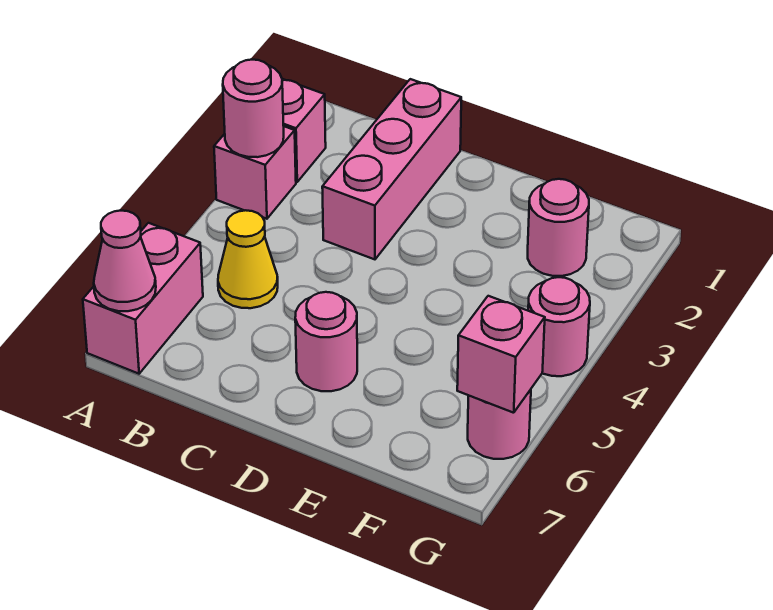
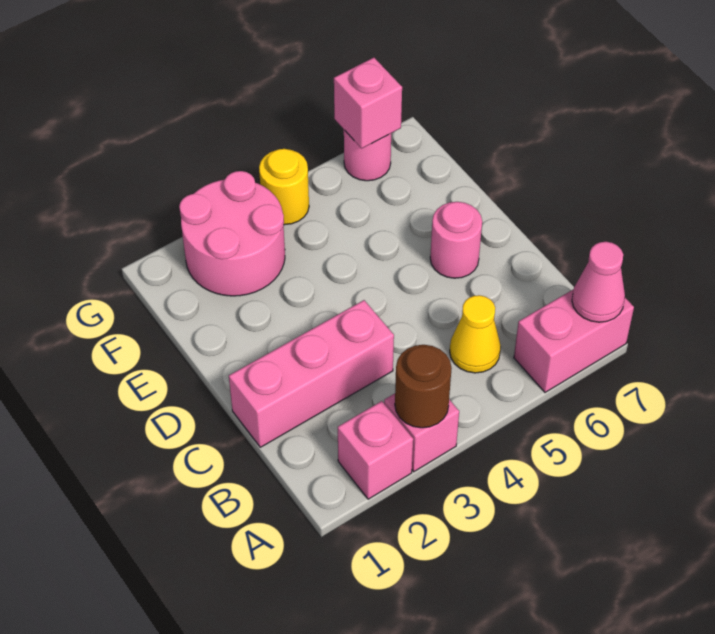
pink 1x1 round brick [223,60,284,157] -> brown 1x1 round brick [395,345,452,428]
pink 1x1 round brick [528,179,589,276] -> pink 2x2 round brick [179,171,285,296]
pink 1x1 round brick [528,277,590,376] -> yellow 1x1 round brick [259,149,309,225]

